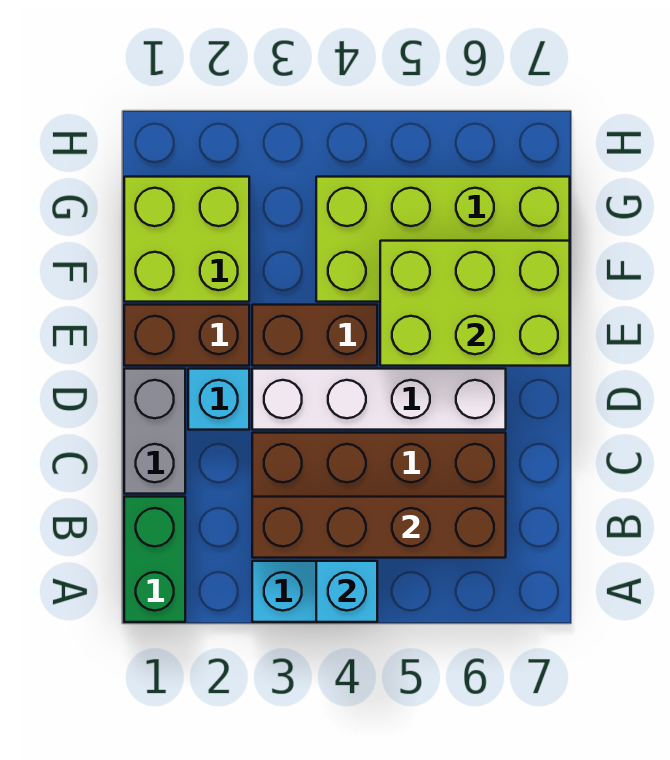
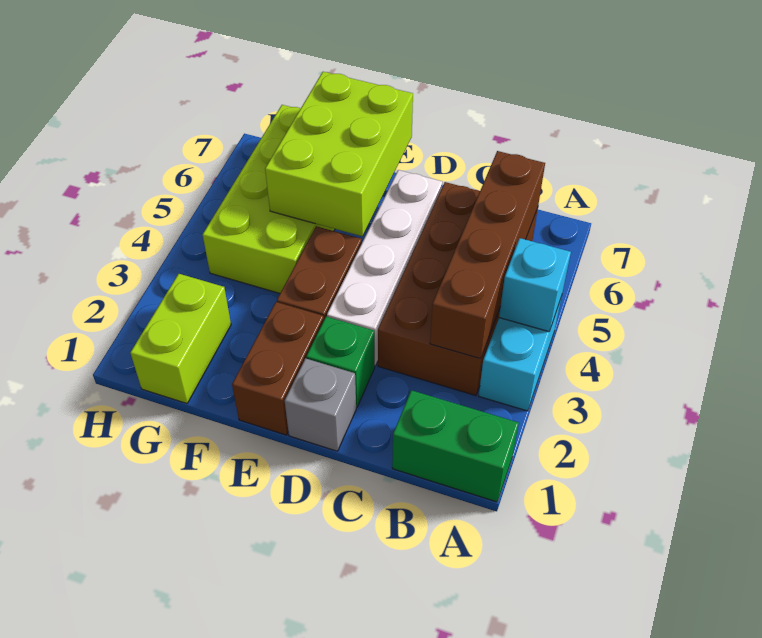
grey 1x2 brick [124,369,185,494] -> grey 1x1 brick [285,358,356,451]
cyan 1x1 brick [188,369,249,430] -> green 1x1 brick [306,317,375,407]
lime 2x2 brick [124,177,249,302] -> lime 1x2 brick [130,274,231,403]

